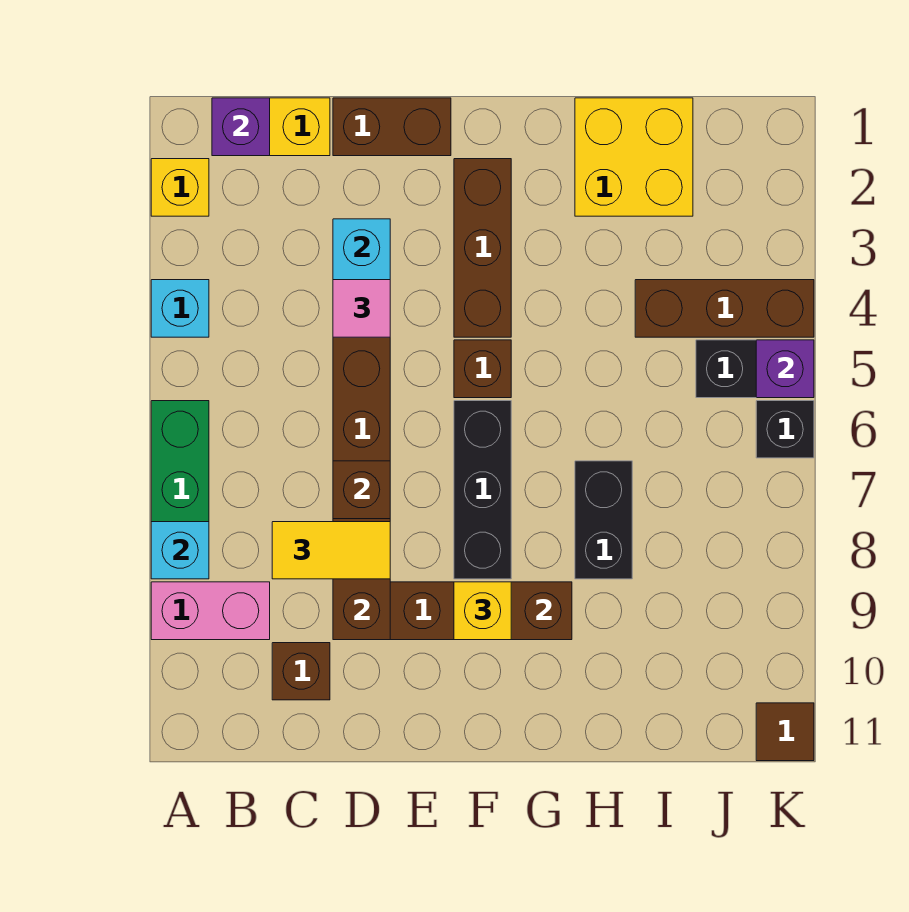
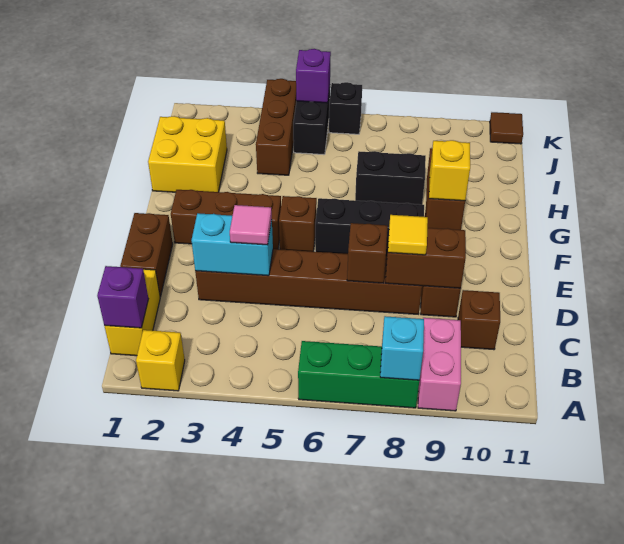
cyan 1x1 brick [151,280,209,337] -> none
yellow 1x2 tile [272,522,390,579] -> yellow 1x1 tile [388,215,428,255]

